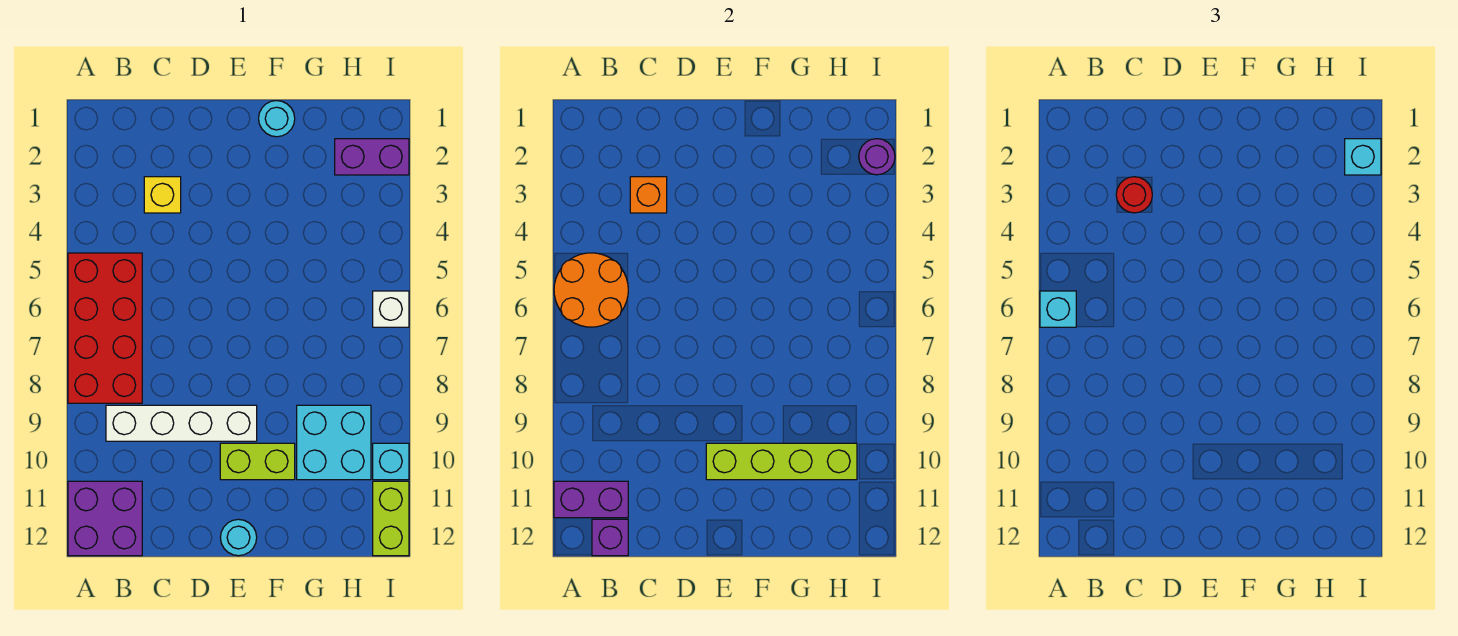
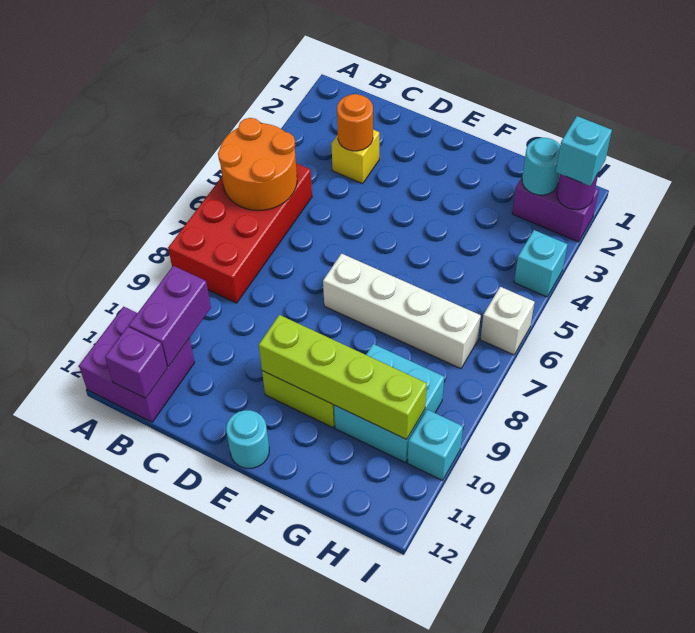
cyan 1x1 brick [1040,291,1076,327] -> cyan 1x1 brick moved to [514,230,568,297]
purple 1x2 brick [554,481,628,518] -> purple 1x2 brick turned to [129,266,211,367]
white 1x4 brick [106,405,257,441] -> white 1x4 brick moved to [323,254,481,369]
orange 1x1 brick [630,177,667,213] -> orange 1x1 round brick [337,94,373,151]
red 1x1 round brick [1116,177,1152,213] -> none
cyan 1x1 round brick [259,101,295,137] -> cyan 1x1 round brick moved to [522,138,560,195]
lime 1x2 brick [373,481,409,556] -> none

